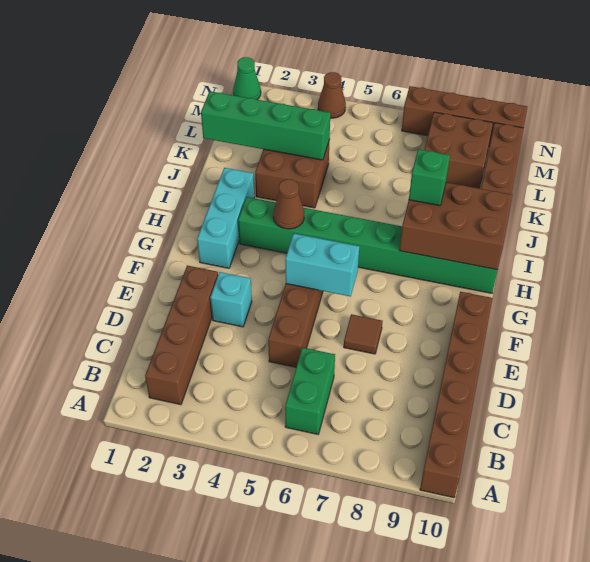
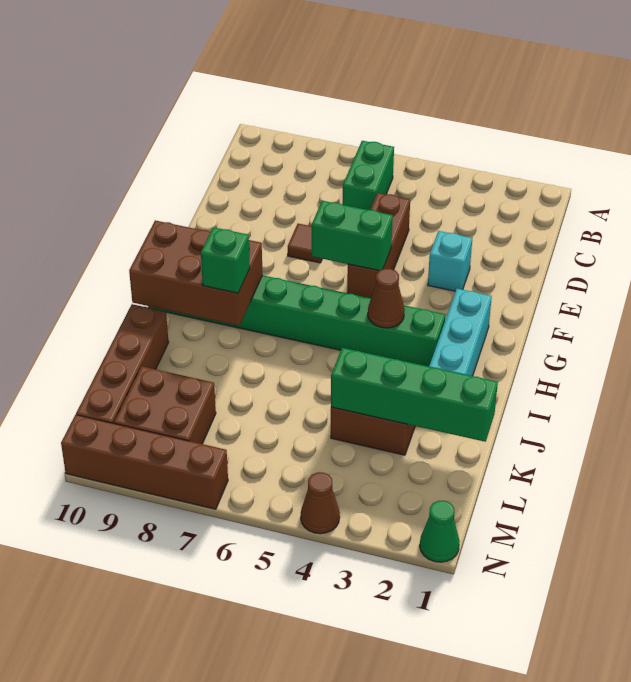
brown 1x6 brick [420,292,492,498] -> none
brown 1x4 brick [145,266,218,405] -> none
cyan 1x2 brick [285,234,359,297] -> green 1x2 brick [312,201,393,271]

